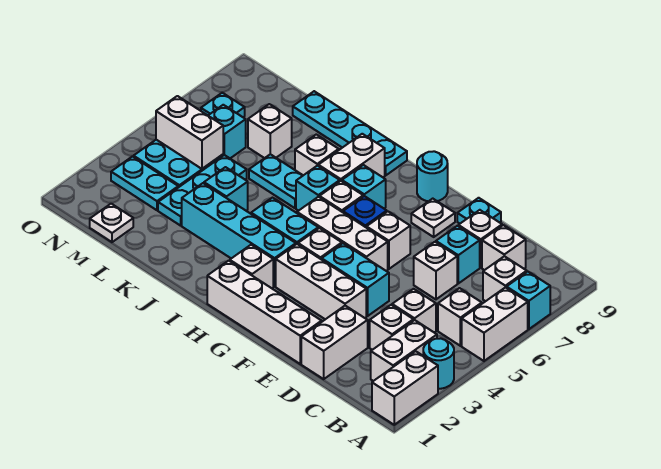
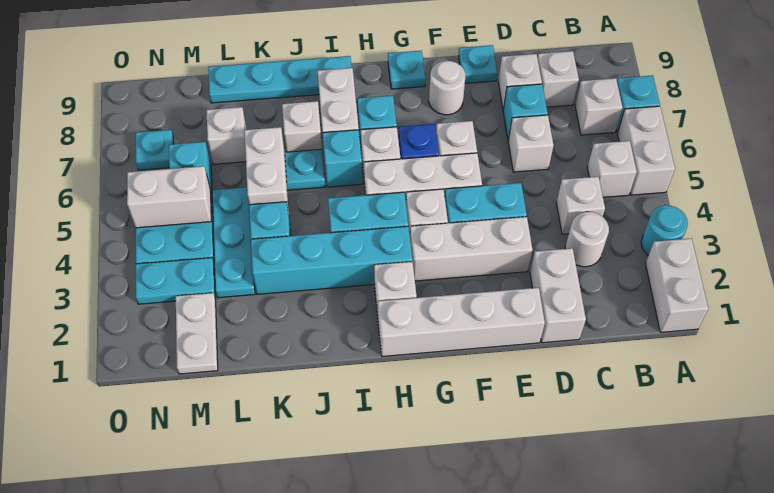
white 1x2 brick [371,320,437,381] -> white 1x2 brick moved to [244,127,289,213]
white 1x1 brick [370,305,413,350] -> white 1x1 round brick [565,212,609,267]
white 1x1 plate [411,199,455,237] -> white 1x1 round brick [429,61,465,115]
cyan 1x1 round brick [417,151,448,201] -> cyan 1x1 plate [388,51,426,89]
white 1x1 plate [90,204,133,242] -> white 1x2 plate [176,293,218,374]

